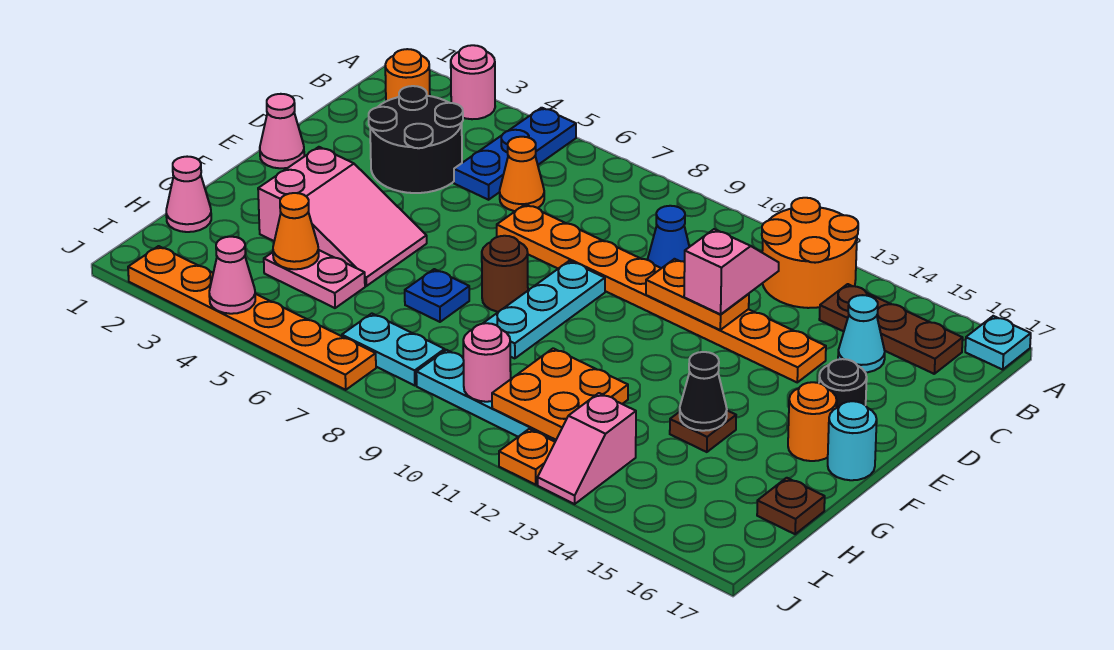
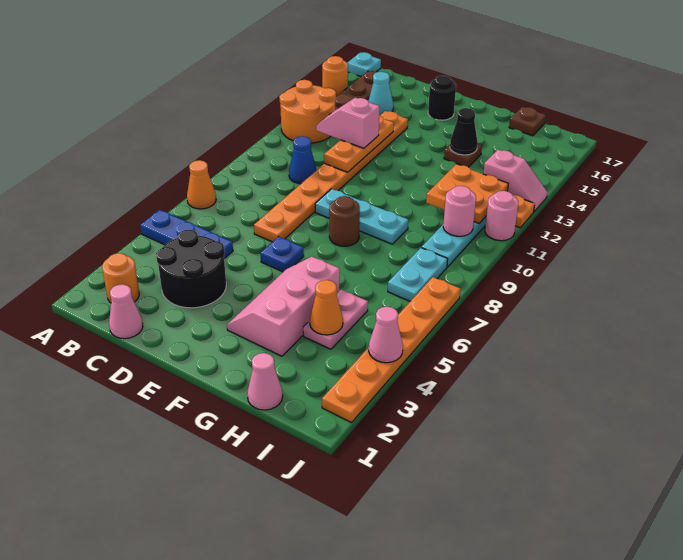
pink 1x1 round brick [451,45,495,119] -> pink 1x1 round brick moved to [485,191,518,241]
orange 1x1 cone [500,137,544,211] -> orange 1x1 cone moved to [187,160,216,209]
orange 1x2 plate [646,259,749,330] -> orange 1x3 plate [324,115,394,172]
pink 1x1 cone [260,94,304,168] -> pink 1x1 cone moved to [109,284,143,339]
pink 2x3 slope [258,147,427,286] -> pink 2x3 slope turned to [227,257,340,356]
orange 1x1 round brick [788,382,837,461] -> orange 1x1 round brick moved to [322,56,348,96]
cyan 1x1 round brick [828,401,877,480] -> none
blue 1x1 plate [405,269,469,322] -> blue 1x1 plate moved to [260,236,304,272]

